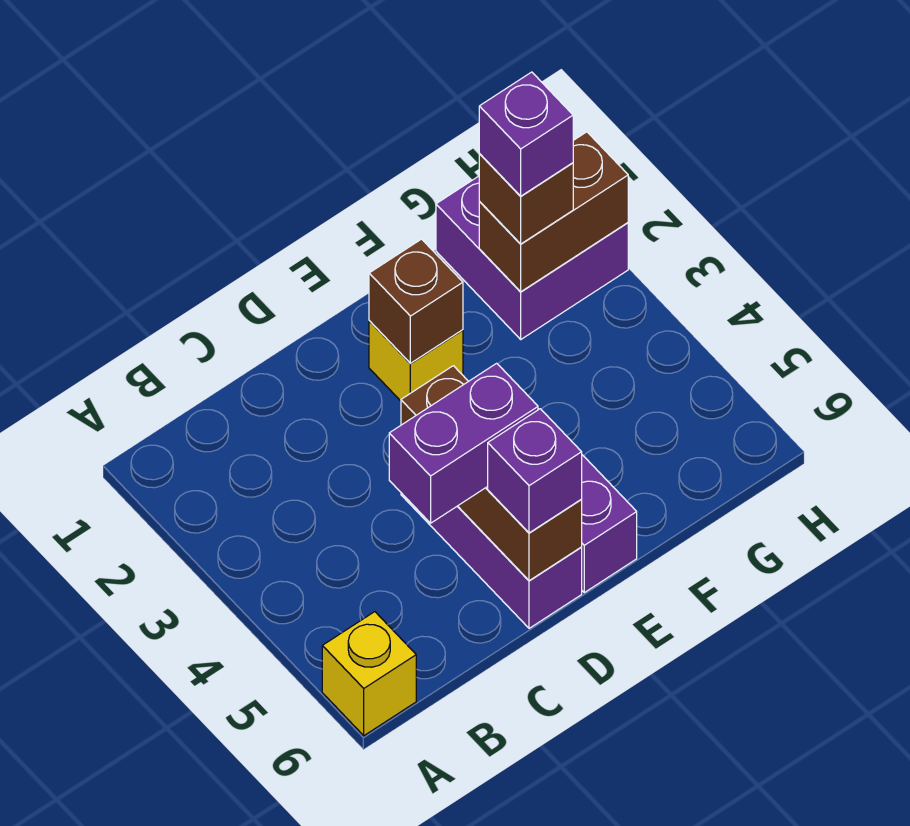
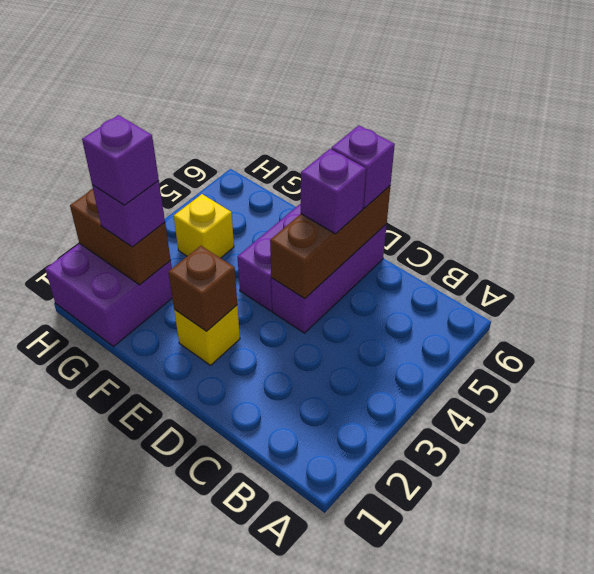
yellow 1x1 brick [322,612,416,736] -> yellow 1x1 brick moved to [174,194,234,258]
purple 1x2 brick [389,363,538,523] -> purple 1x1 brick [301,149,366,234]
brown 1x1 brick [479,154,573,244] -> purple 1x1 brick [92,181,165,247]

